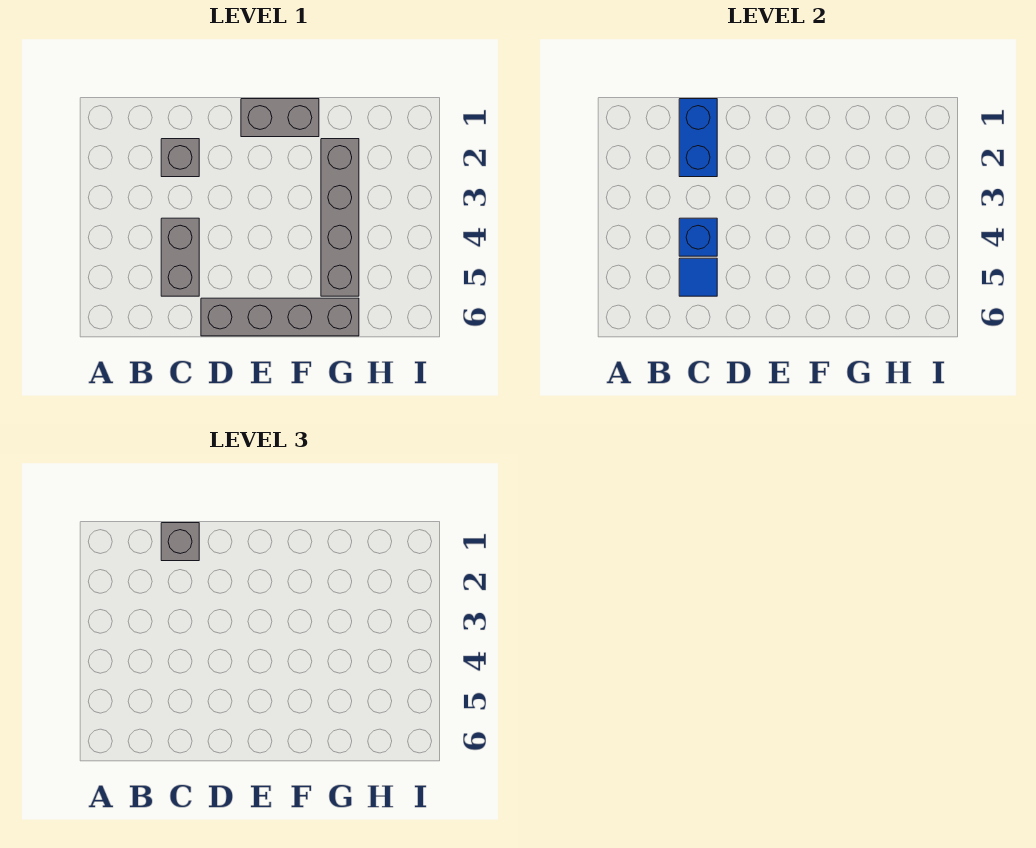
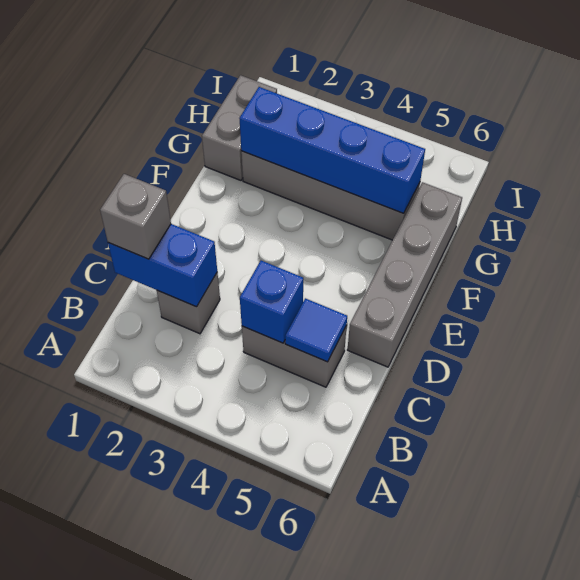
grey 1x2 brick [241,99,319,137] -> grey 1x2 brick moved to [202,75,277,180]
none -> blue 1x4 brick [239,87,425,213]

